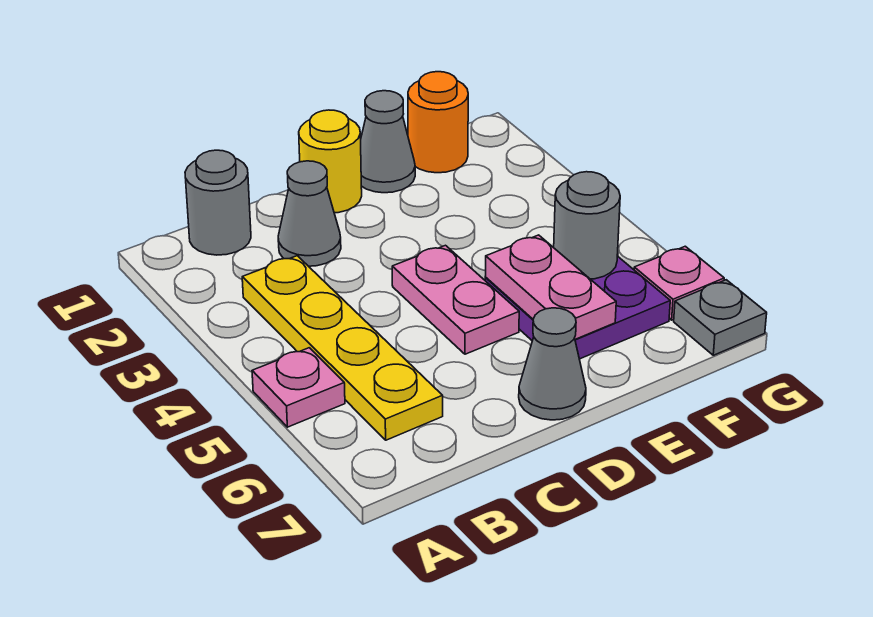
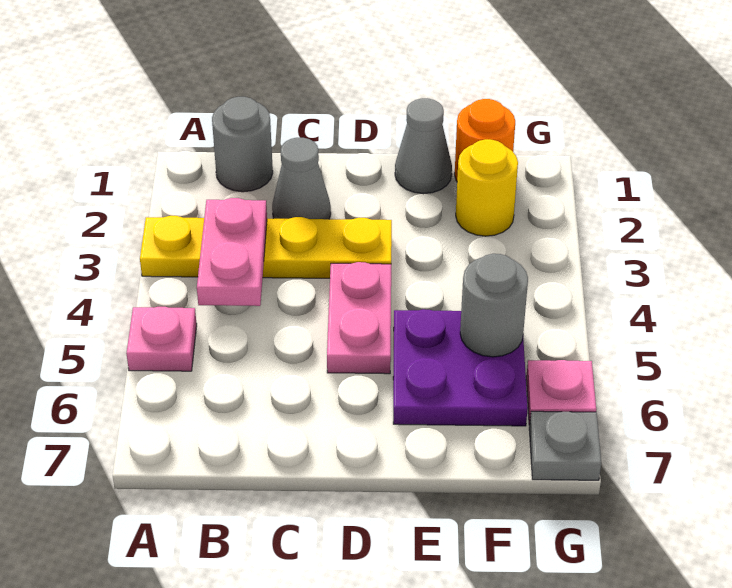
yellow 1x4 plate [242,256,443,440] -> yellow 1x4 plate turned to [140,216,392,278]
yellow 1x1 round brick [299,110,362,213] -> yellow 1x1 round brick moved to [456,139,518,236]
grey 1x1 cone [519,308,586,420] -> none
pink 1x2 plate [485,235,616,339] -> pink 1x2 plate moved to [197,198,267,306]

